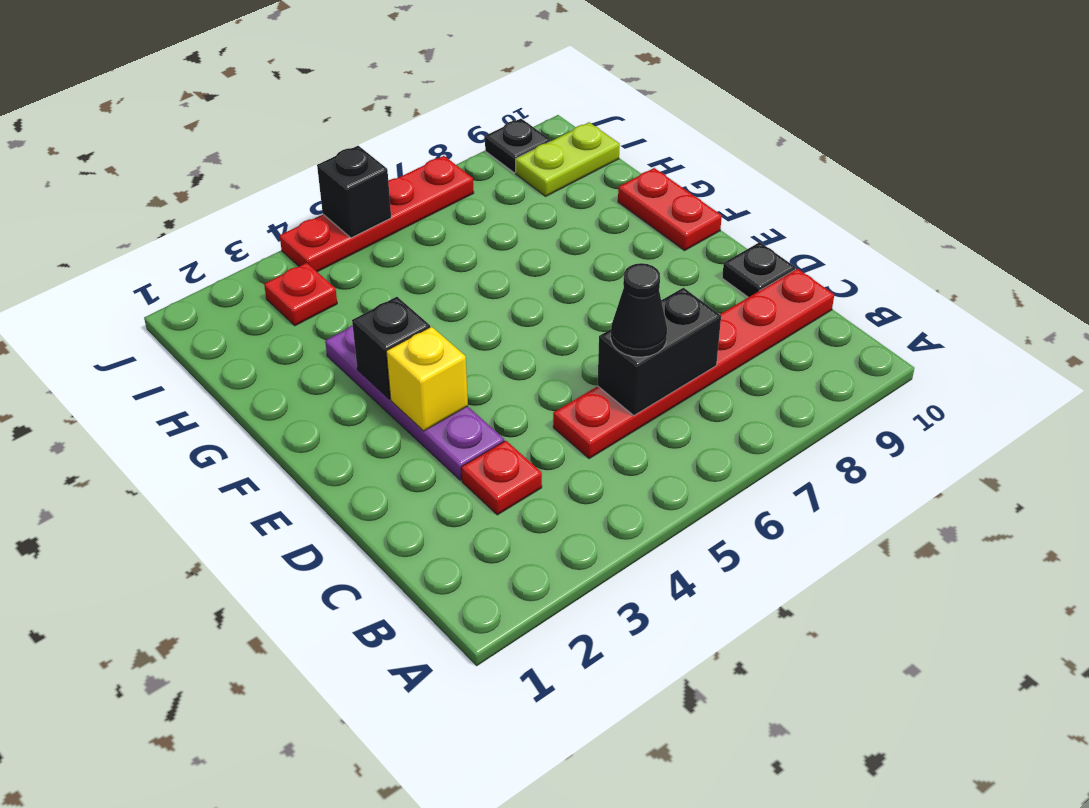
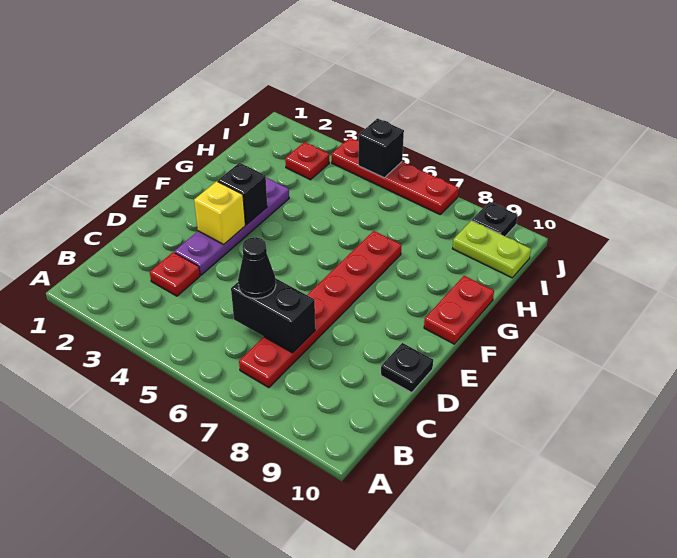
red 1x6 plate [553,269,834,459] -> red 1x6 plate turned to [239,231,402,388]

